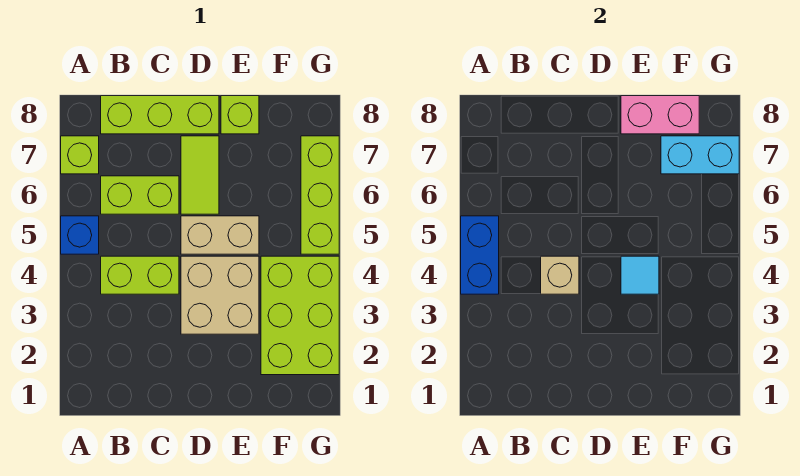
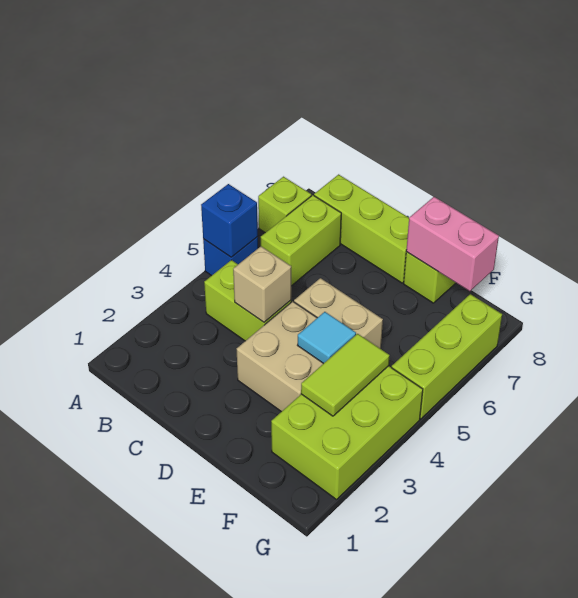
blue 1x2 brick [461,216,499,294] -> blue 1x1 brick [201,184,258,257]
lime 1x2 brick [101,176,179,214] -> lime 1x2 brick turned to [261,195,341,286]
lime 1x2 tile [181,136,219,214] -> lime 1x2 tile moved to [301,334,390,416]
cyan 1x2 brick [661,136,739,174] -> none

